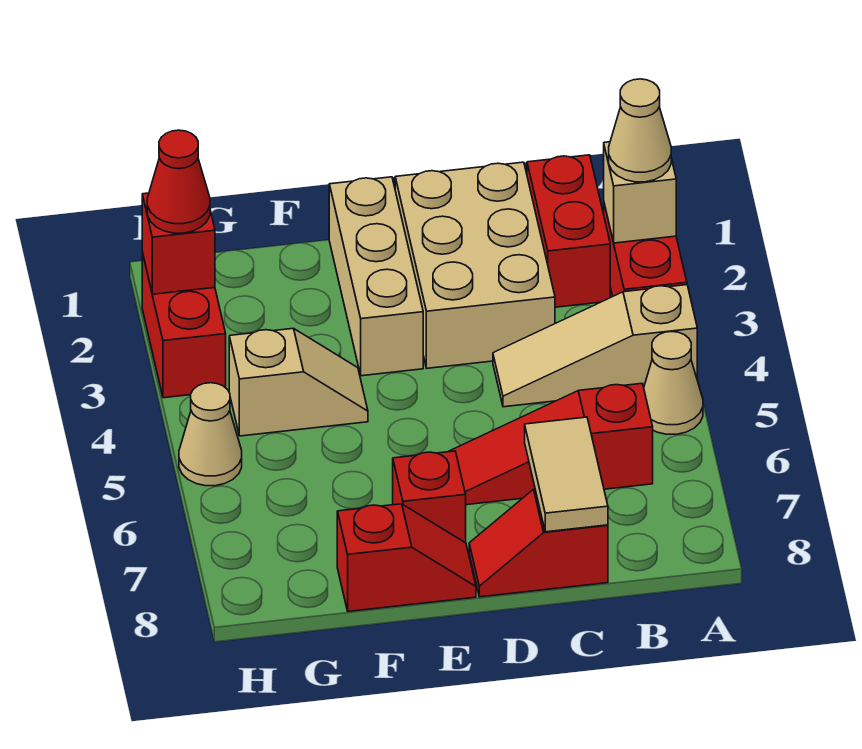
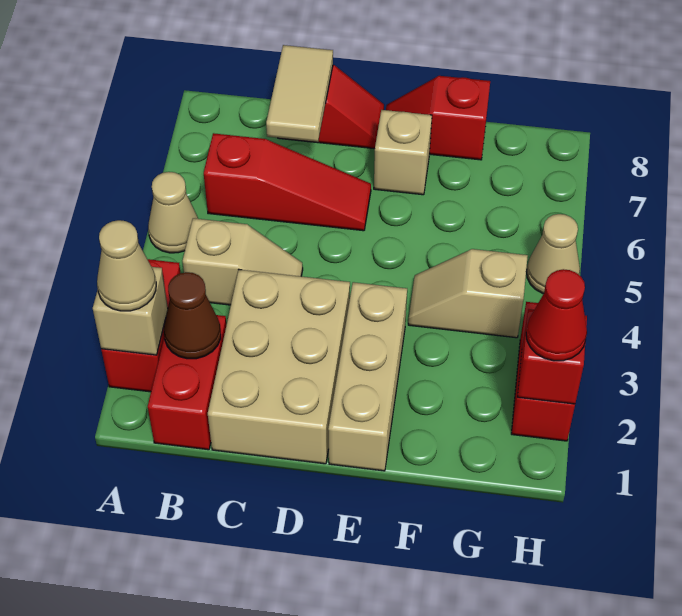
tan 1x3 slope [493,285,697,407] -> tan 1x2 slope [183,218,303,305]
none -> brown 1x1 cone [164,272,221,359]
red 1x1 brick [393,451,466,543] -> tan 1x1 brick [374,110,432,195]

